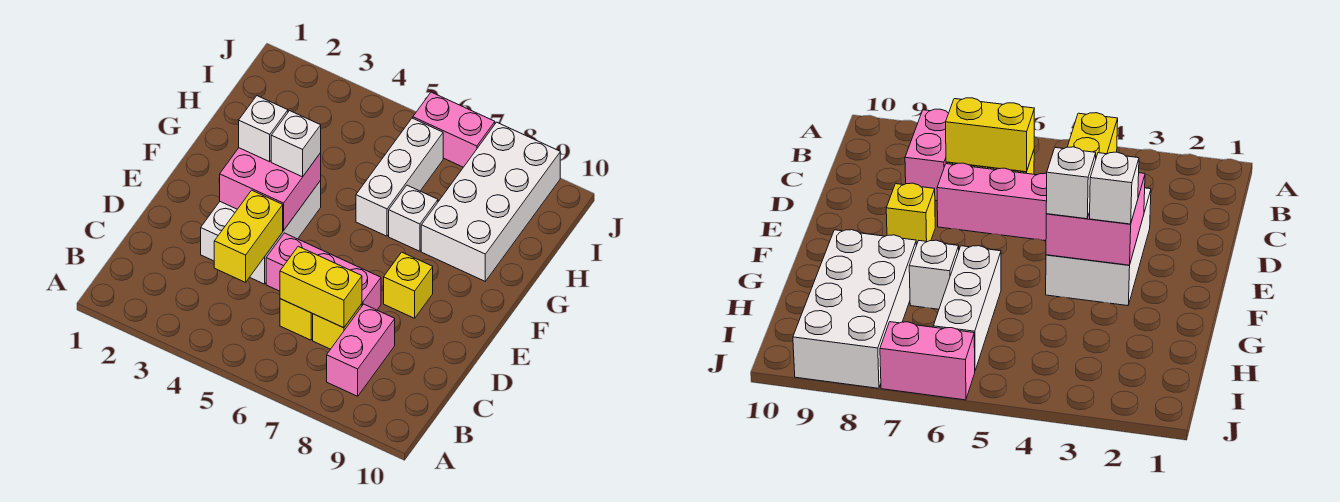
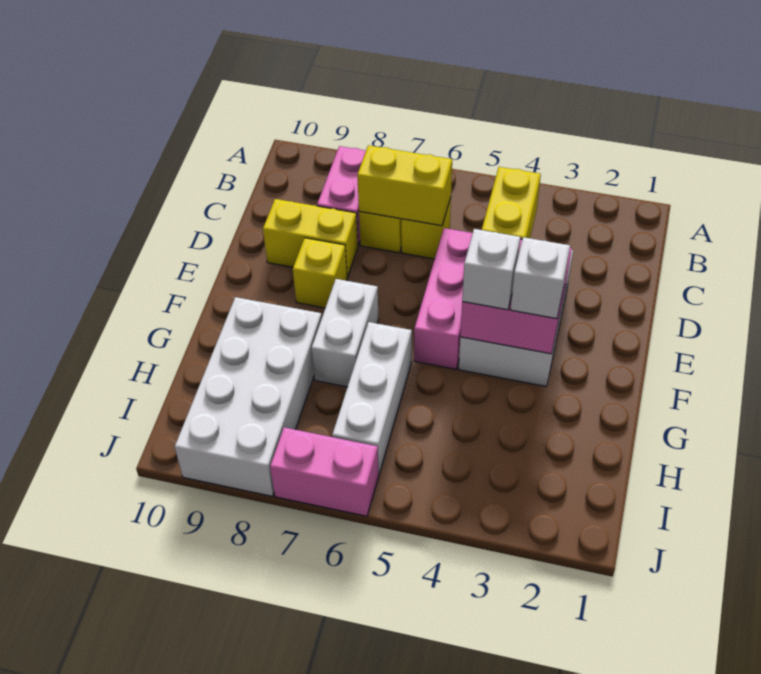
pink 1x3 brick [266,233,381,310] -> pink 1x3 brick turned to [414,228,473,369]
none -> yellow 1x2 brick [263,199,358,277]
white 1x1 brick [389,185,438,251] -> white 1x2 brick [311,279,379,387]

